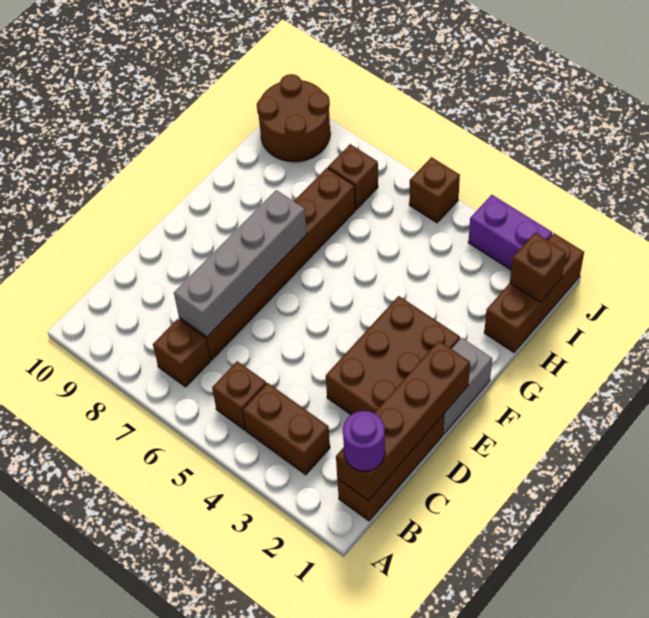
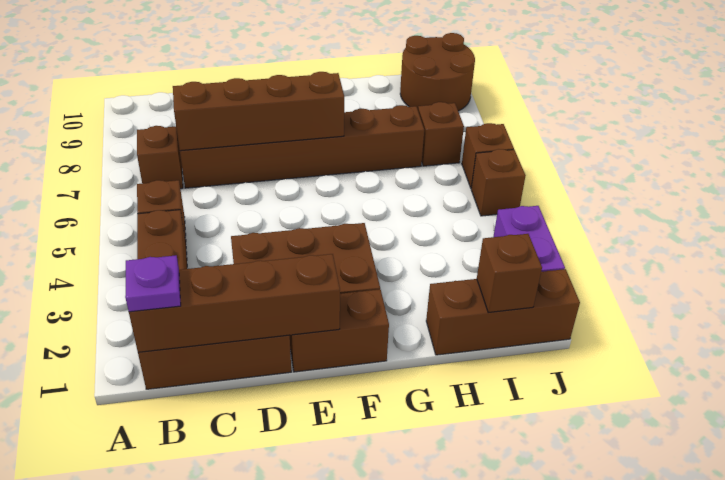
purple 1x1 round brick [343,411,385,471] -> purple 1x1 plate [125,255,181,312]
grey 1x4 brick [174,190,307,337] -> brown 1x4 brick [173,72,344,151]
grey 1x2 brick [443,338,492,434] -> brown 1x2 brick [290,289,389,372]
none -> brown 1x1 brick [462,123,514,188]

